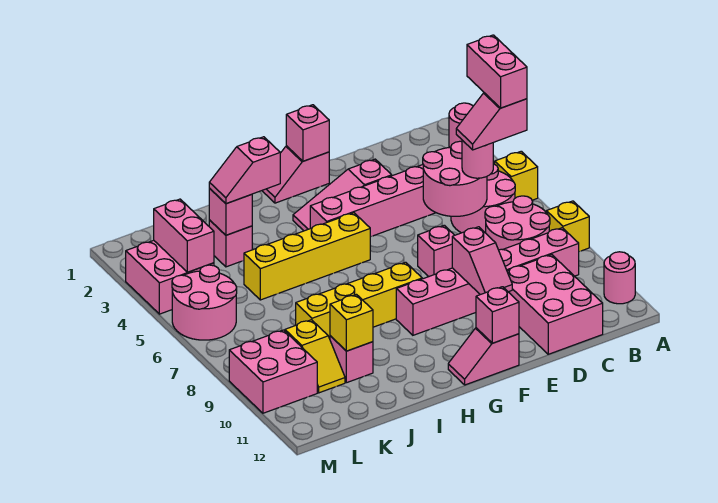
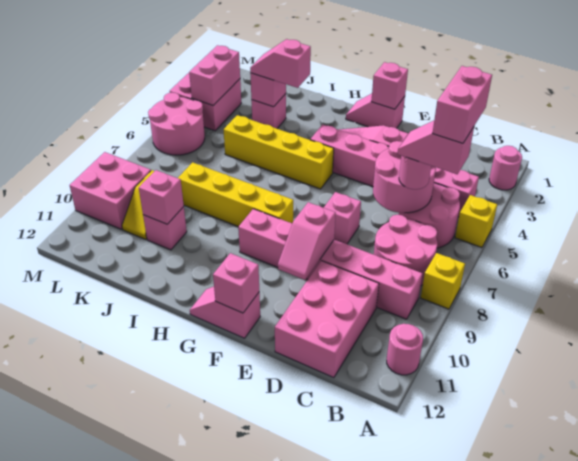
yellow 1x1 brick [330,295,373,351] -> pink 1x1 brick [139,170,184,224]

